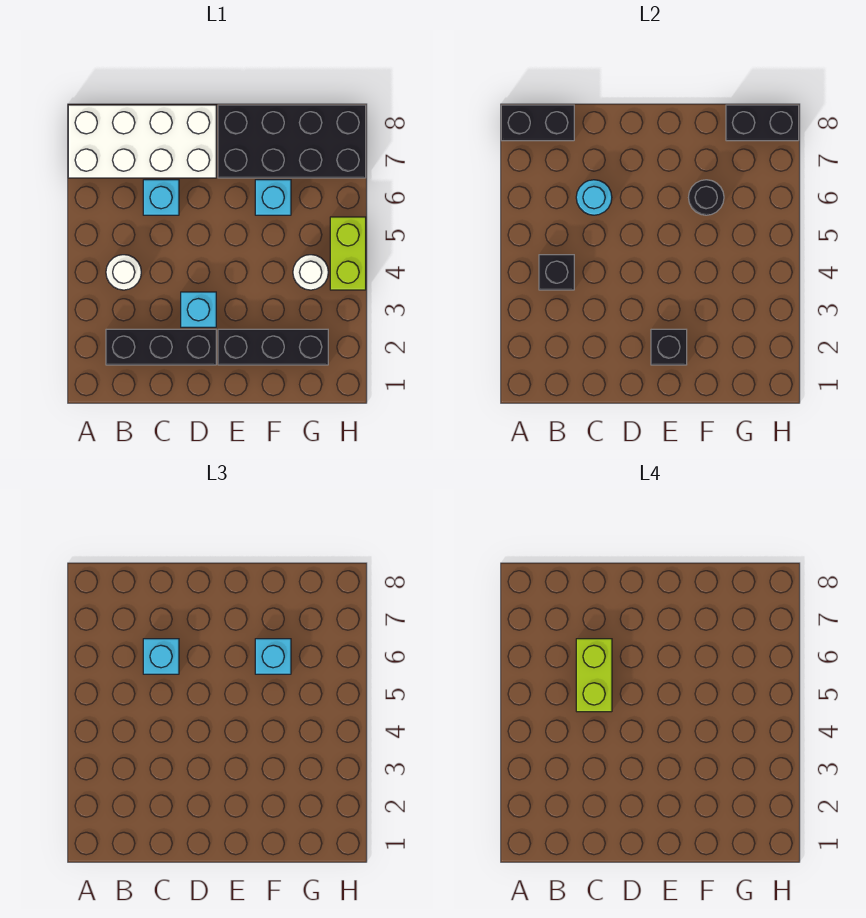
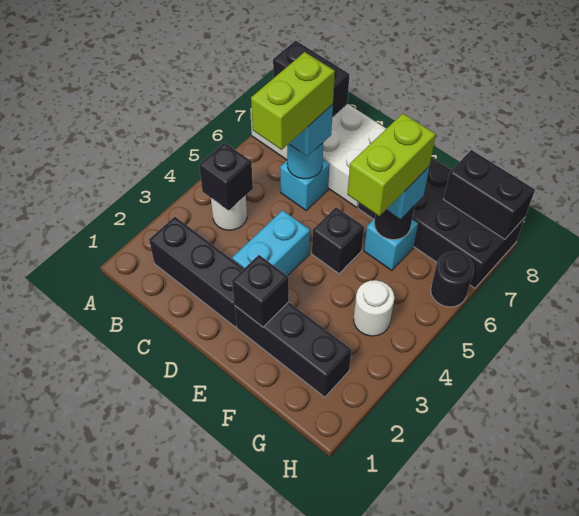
cyan 1x1 brick [181,292,216,327] -> cyan 1x2 brick [232,210,310,276]
none -> black 1x1 brick [312,207,364,274]
lime 1x2 brick [330,217,366,290] -> lime 1x2 brick moved to [347,114,436,216]
none -> black 1x1 round brick [431,252,474,307]

